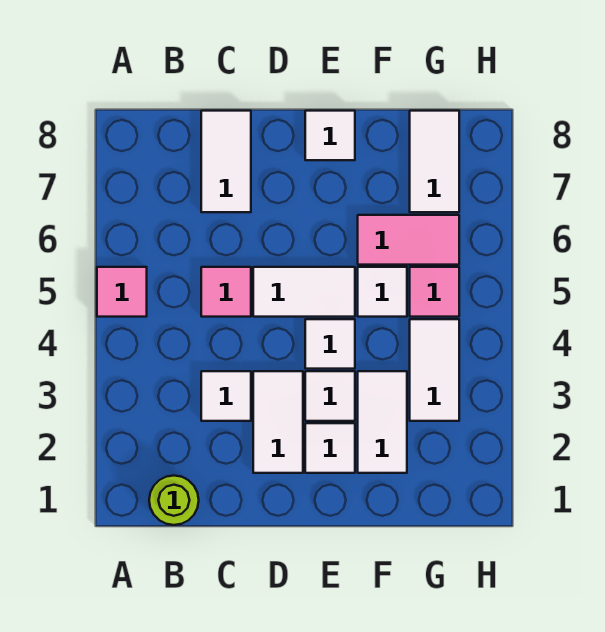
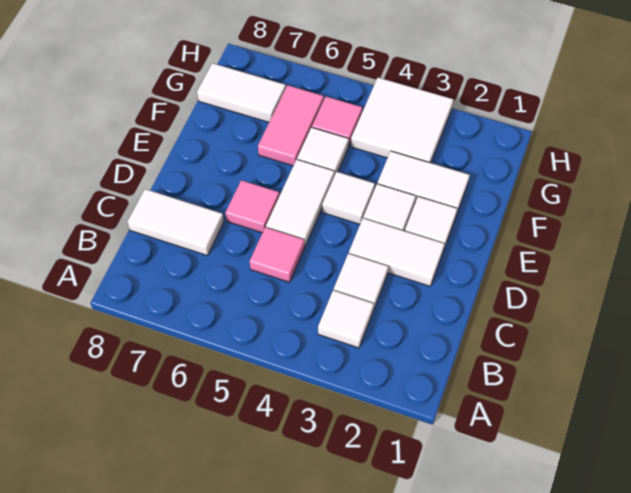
pink 1x1 tile [97,267,147,317] -> pink 1x1 tile moved to [226,180,279,233]
lime 1x1 round brick [149,476,199,525] -> none
white 1x1 tile [305,111,355,160] -> white 1x1 tile moved to [318,290,374,348]
white 1x2 tile [410,319,459,421] -> white 2x2 tile [351,78,453,163]

